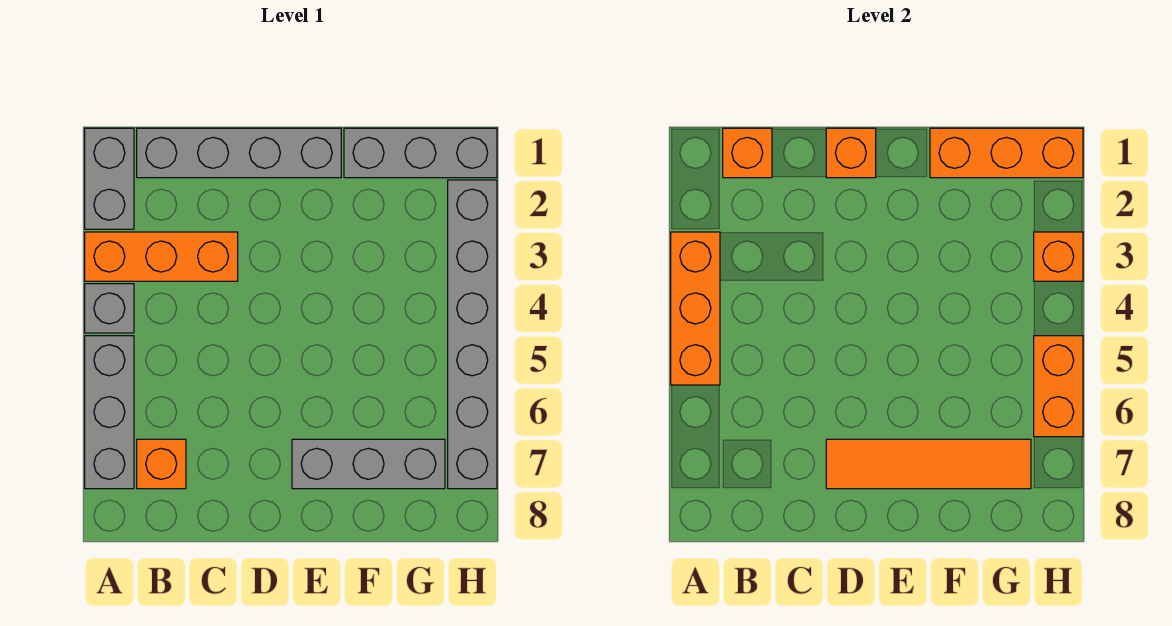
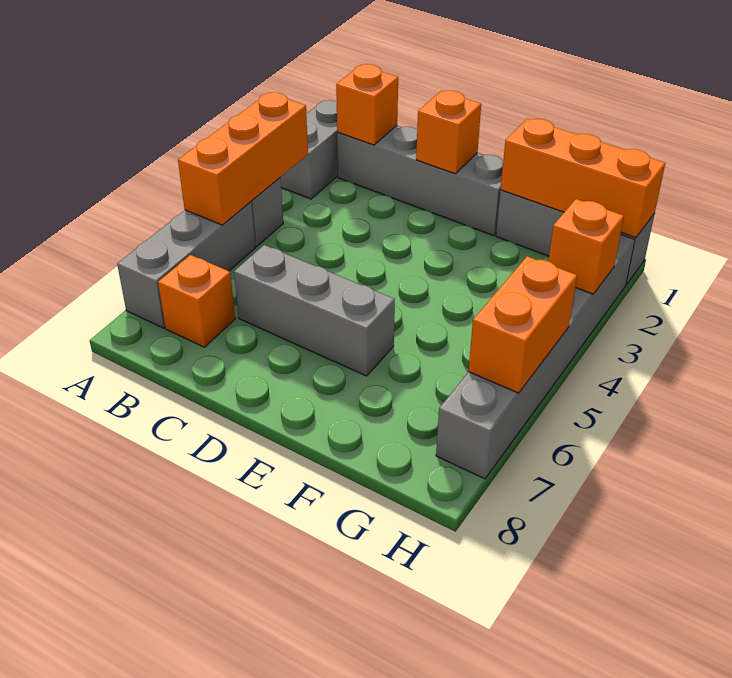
orange 1x3 brick [85,232,238,281] -> none
orange 1x4 tile [826,439,1031,489] -> none
grey 1x3 brick [292,439,445,489] -> grey 1x3 brick moved to [234,245,395,376]

